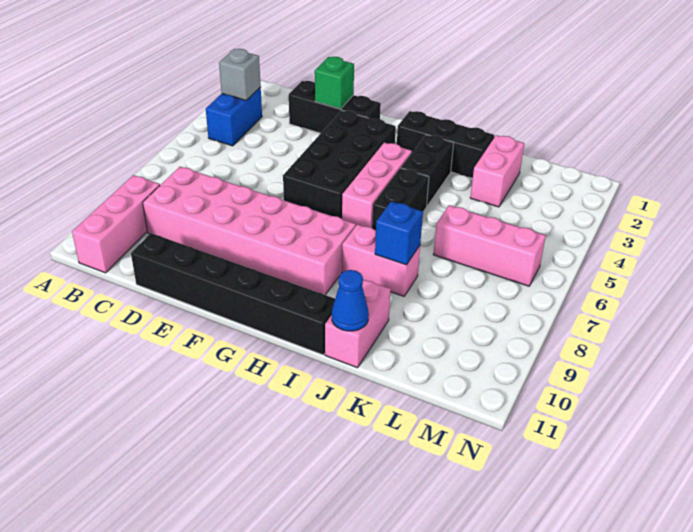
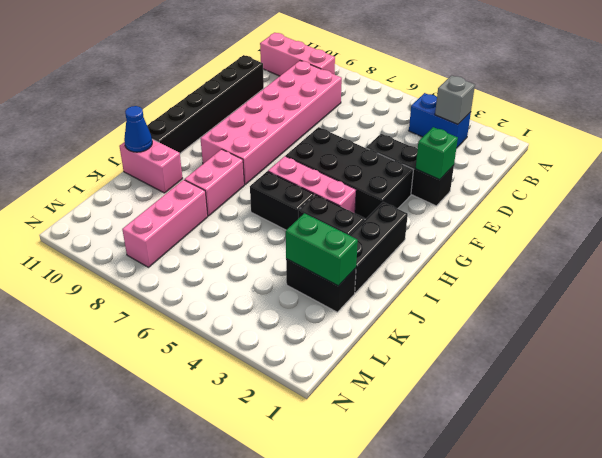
black 1x3 brick [289,81,381,133] -> black 1x3 brick turned to [366,134,454,206]
blue 1x1 brick [375,201,423,265] -> none
pink 1x2 brick [470,135,524,207] -> black 1x2 brick [286,259,356,312]
none -> green 1x2 brick [286,213,358,286]
pink 1x3 brick [433,205,546,286] -> pink 1x3 brick moved to [122,180,208,267]

